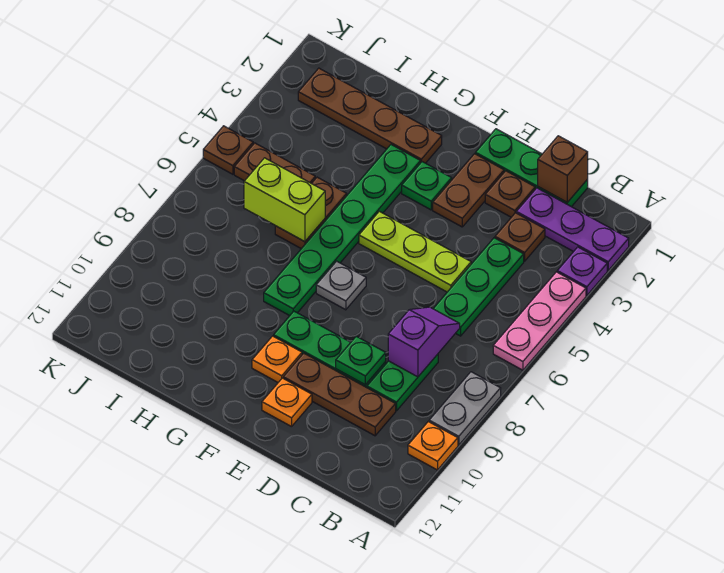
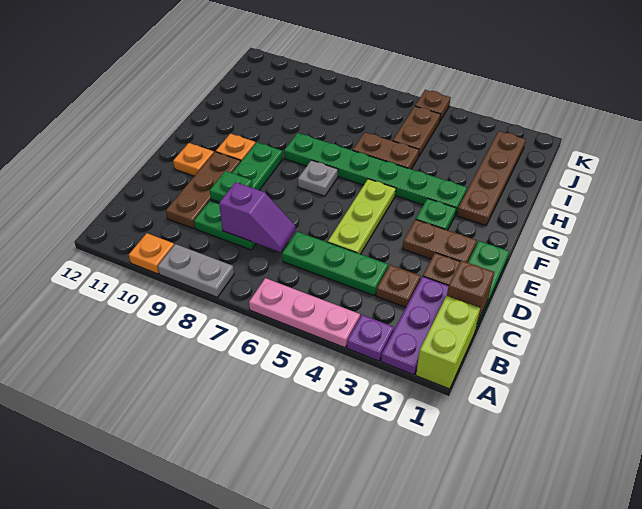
lime 1x2 brick [244,158,325,242] -> lime 1x2 brick moved to [416,296,480,389]

